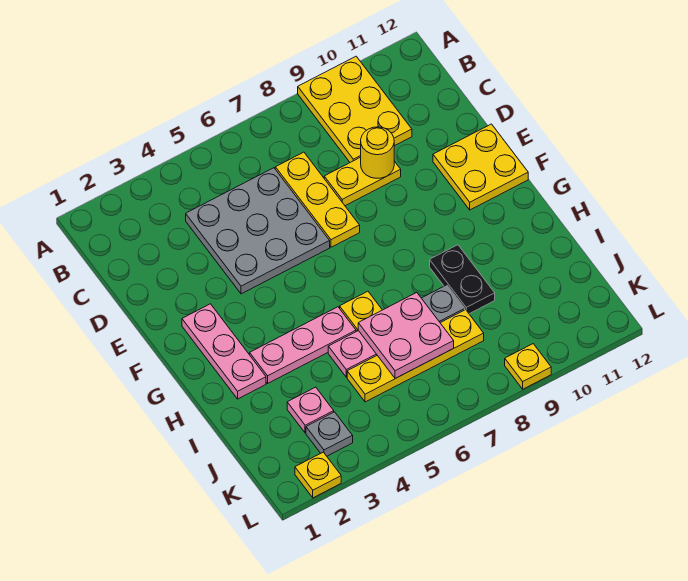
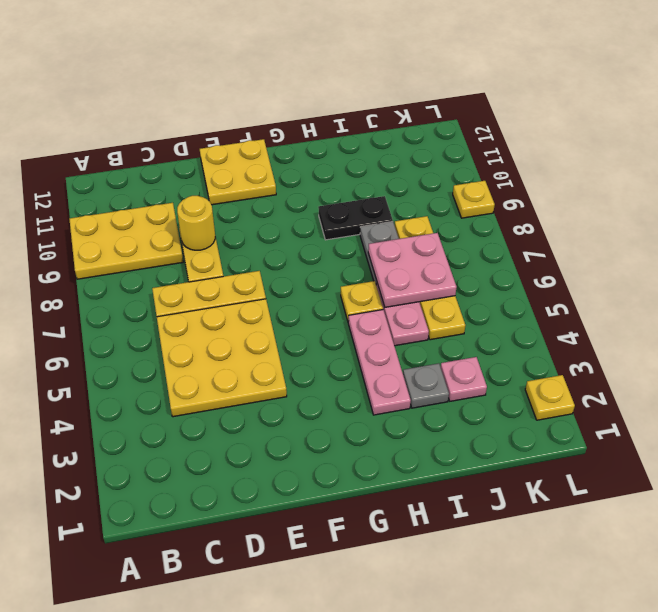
grey 3x3 plate [186,168,330,294] -> yellow 3x3 plate [157,299,287,417]
pink 1x3 plate [182,304,266,399] -> none
grey 1x1 plate [306,412,353,456] -> grey 1x1 plate moved to [403,363,449,408]

